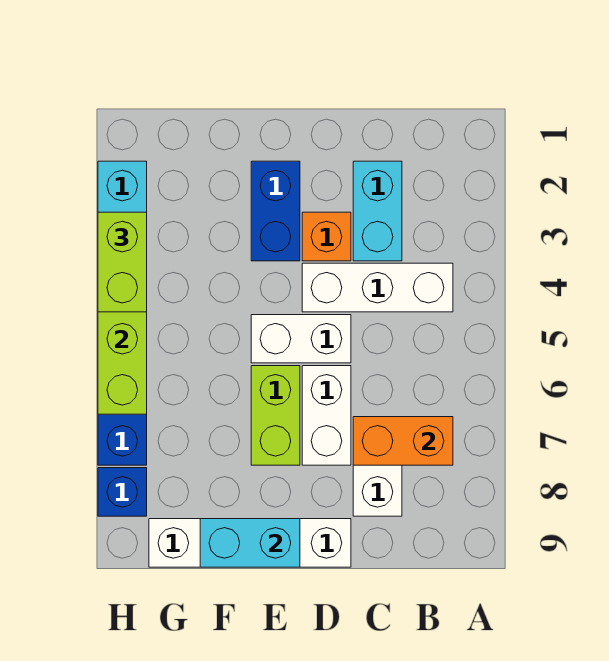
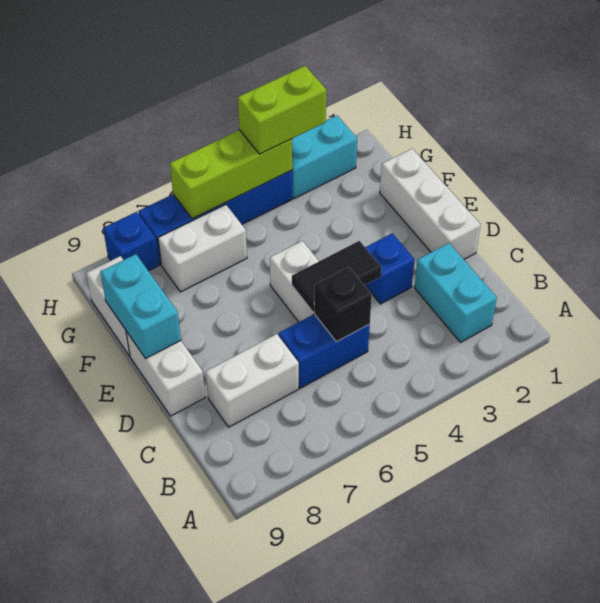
white 1x3 brick [302,263,453,312] -> white 1x3 brick moved to [380,149,480,259]
orange 1x2 brick [353,417,453,465] -> none
cyan 1x2 brick [353,161,402,261] -> cyan 1x2 brick turned to [414,243,497,342]
none -> black 1x1 brick [314,267,372,342]
orange 1x1 brick [302,212,351,261] -> blue 1x1 brick [365,233,415,304]
none -> black 1x2 tile [292,241,382,312]
white 1x2 brick [302,366,351,465] -> white 1x2 brick moved to [158,205,247,292]
blue 1x2 brick [251,161,300,261] -> blue 1x2 brick moved to [279,314,370,388]
lime 1x2 brick [251,366,300,465] -> none

